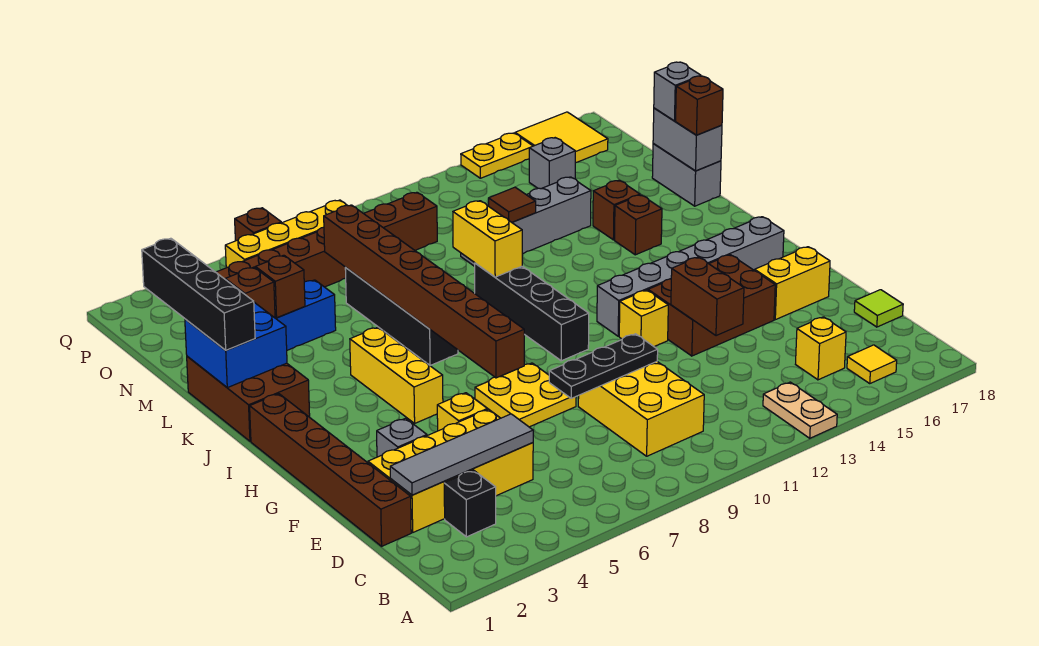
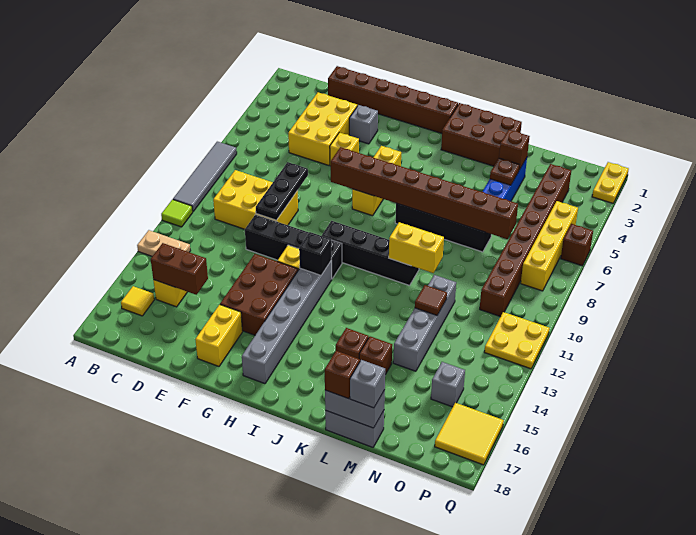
black 1x1 brick [444,470,496,537] -> black 1x1 brick moved to [299,232,331,275]
yellow 2x4 brick [368,409,533,532] -> yellow 2x3 brick [288,92,357,165]
grey 1x4 tile [390,414,533,495] -> grey 1x4 tile moved to [173,142,237,211]
lime 1x1 tile [854,290,903,327] -> lime 1x1 tile moved to [161,200,193,227]
brown 1x2 brick [671,257,744,336] -> brown 1x2 brick moved to [151,243,208,295]
yellow 2x2 plate [475,363,576,427] -> yellow 2x2 plate moved to [484,312,549,369]
yellow 1x3 brick [350,327,443,423] -> yellow 1x3 brick turned to [352,146,401,216]
blue 2x2 brick [185,302,287,388] -> none
black 1x4 brick [142,238,255,350] -> black 1x4 brick moved to [245,215,342,278]
brown 1x1 brick [255,255,305,318] -> brown 1x1 plate [490,158,520,185]
yellow 1x2 plate [461,133,532,178] -> yellow 1x2 plate moved to [592,162,629,203]

